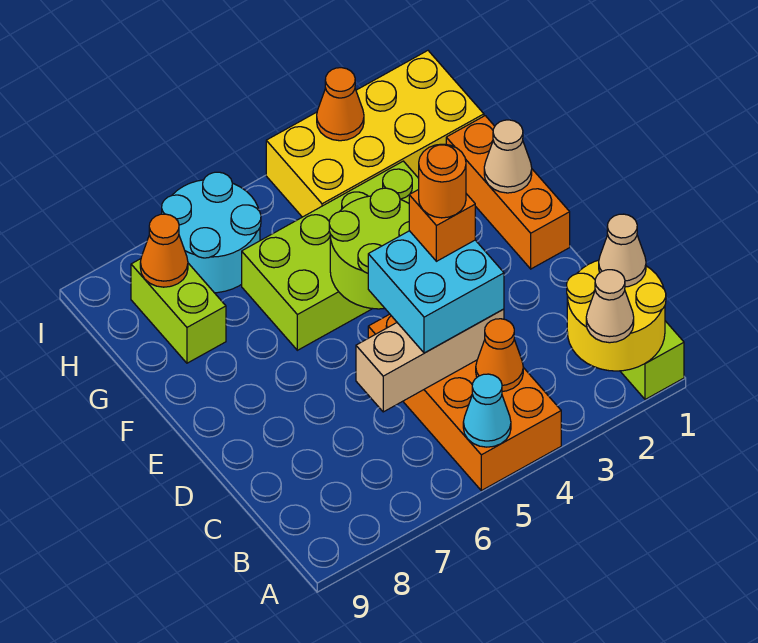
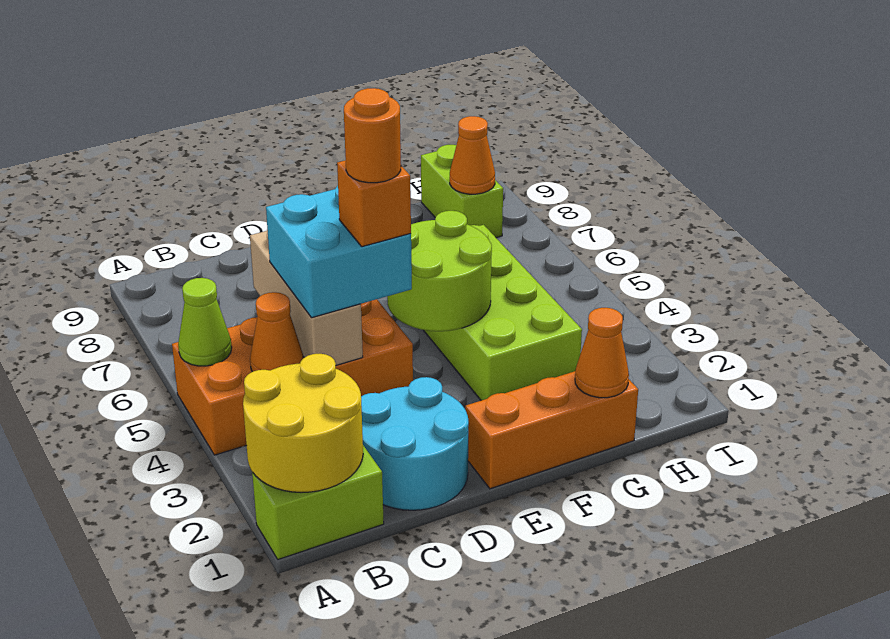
tan 1x1 cone [586,270,634,343] -> none
cyan 1x1 cone [463,374,511,447] -> lime 1x1 cone [178,278,232,366]
tan 1x1 cone [599,214,646,287] -> none
tan 1x1 cone [484,120,532,193] -> none
lime 1x2 brick [131,259,226,363] -> lime 1x2 brick turned to [421,145,503,238]
yellow 2x4 brick [266,51,484,217] -> none
cyan 2x2 round brick [162,172,261,293] -> cyan 2x2 round brick moved to [361,377,469,510]
orange 1x1 cone [317,68,364,141] -> orange 1x1 cone moved to [575,308,629,398]

